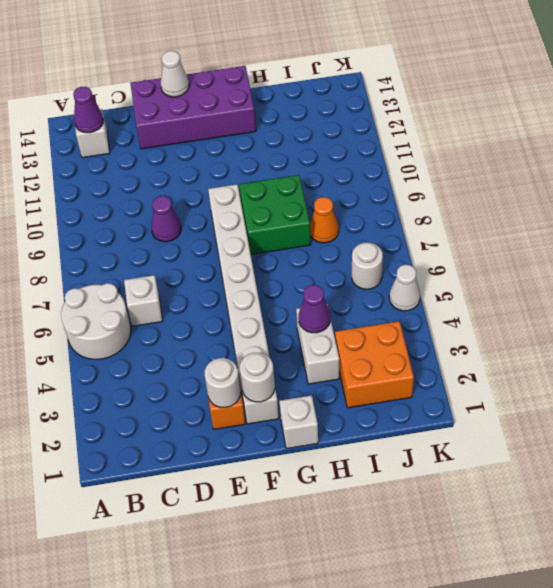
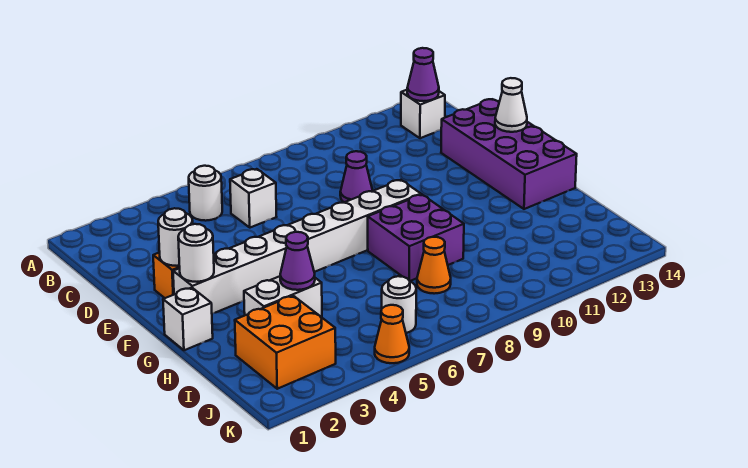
white 2x2 round brick [61,283,131,359] -> white 1x1 round brick [189,166,222,221]
green 2x2 brick [239,175,311,254] -> purple 2x2 brick [368,195,464,281]
white 1x1 cone [389,265,420,311] -> orange 1x1 cone [375,305,409,363]

